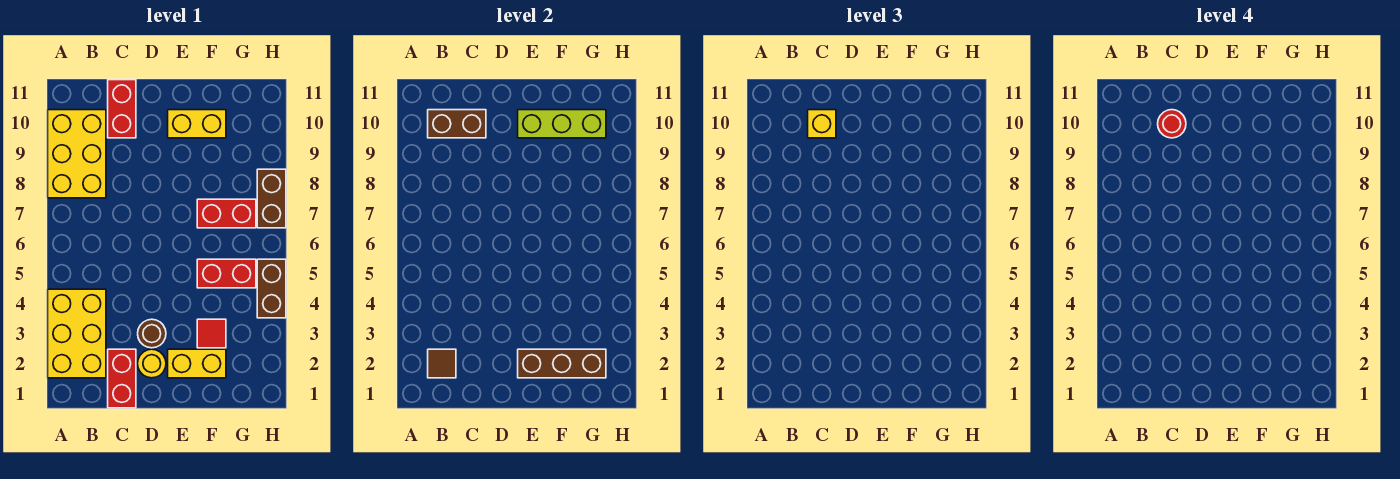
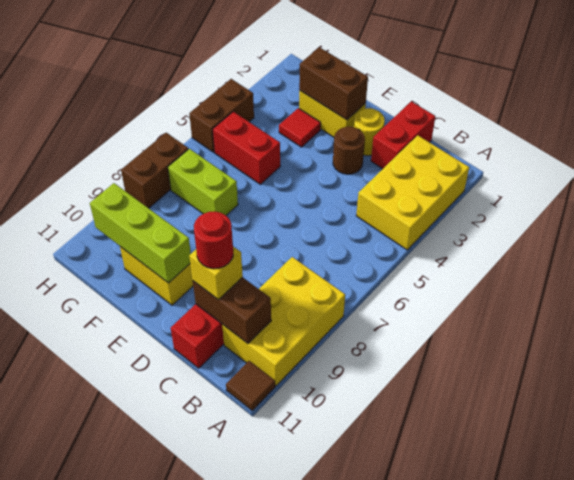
brown 1x1 tile [428,349,456,378] -> brown 1x1 tile moved to [226,361,275,410]
brown 1x3 brick [518,349,606,378] -> brown 1x2 brick [299,47,368,120]
red 1x2 brick [197,199,256,228] -> lime 1x2 brick [168,149,238,215]

